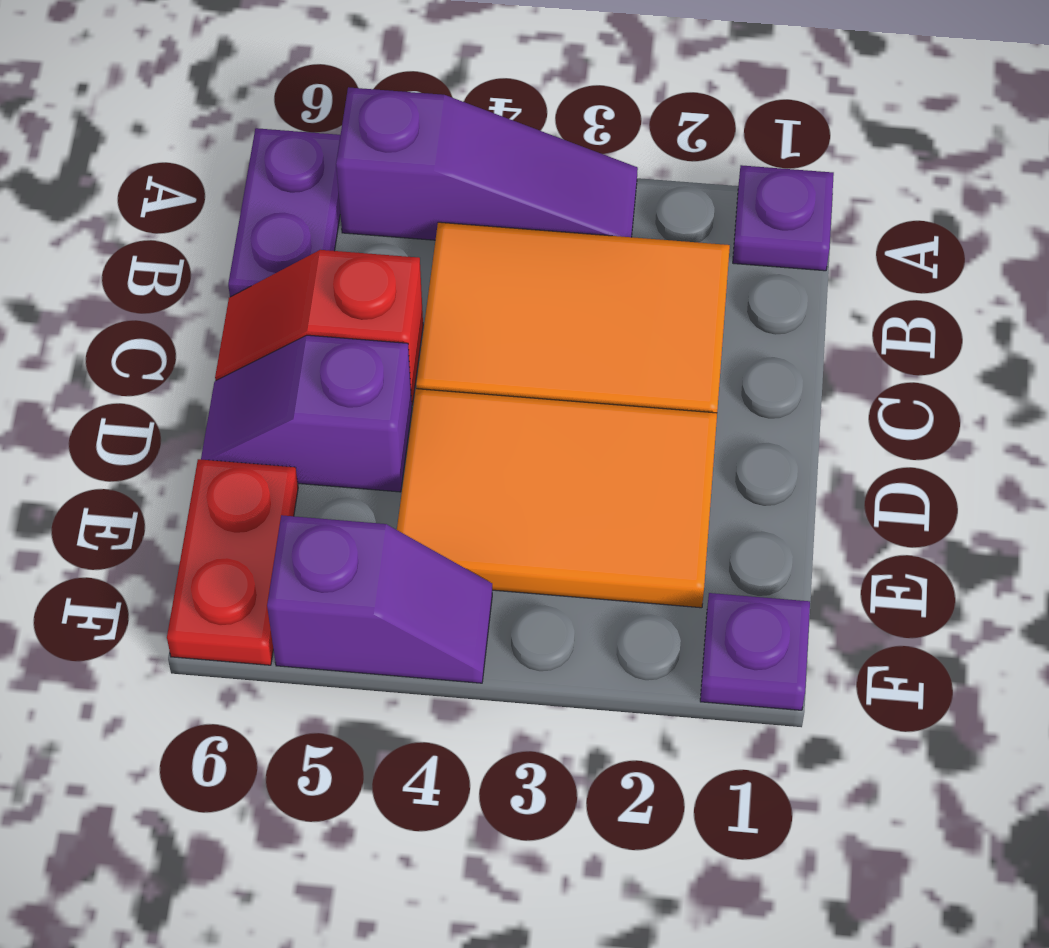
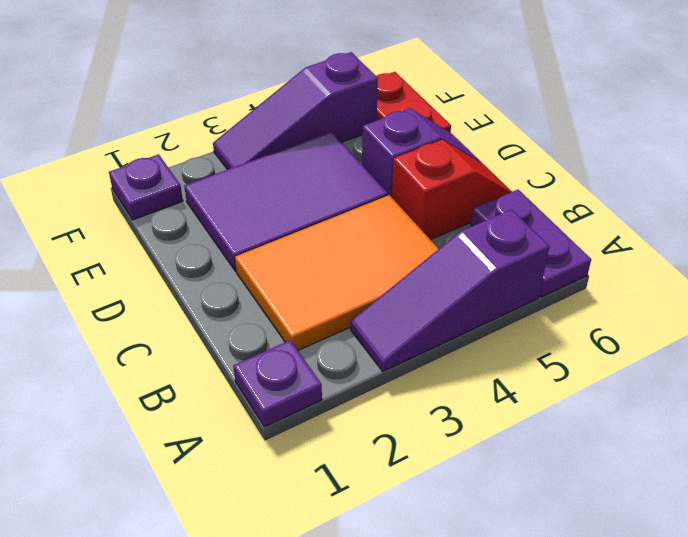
orange 2x3 tile [397,389,717,608] -> purple 2x3 tile [184,132,388,271]
purple 1x2 slope [267,515,492,683] -> purple 1x3 slope [213,52,378,170]

